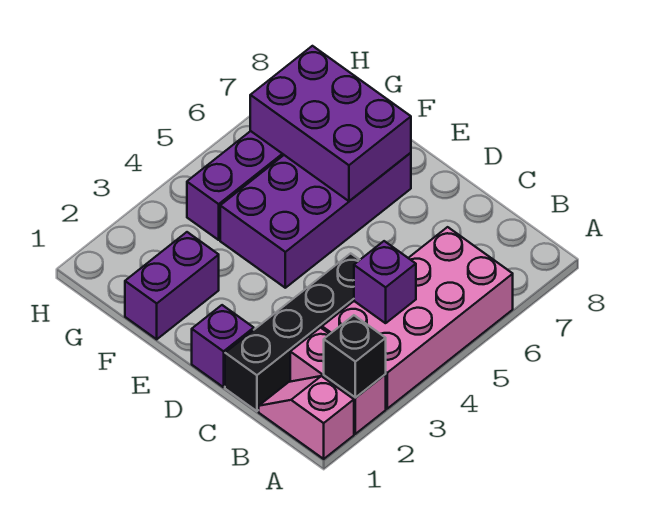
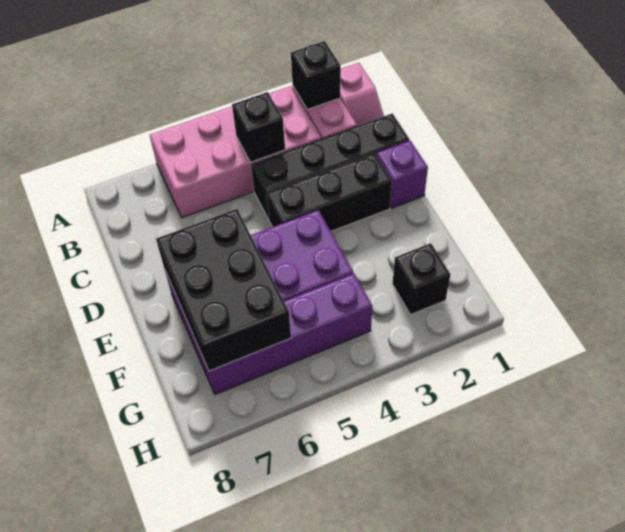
purple 1x1 brick [354,241,416,323] -> black 1x1 brick [232,92,285,162]
none -> black 1x3 brick [266,153,392,231]
purple 2x3 brick [250,46,411,201] -> black 2x3 brick [156,209,291,371]
purple 1x2 brick [125,232,219,339] -> none
none -> black 1x1 brick [392,243,450,315]

